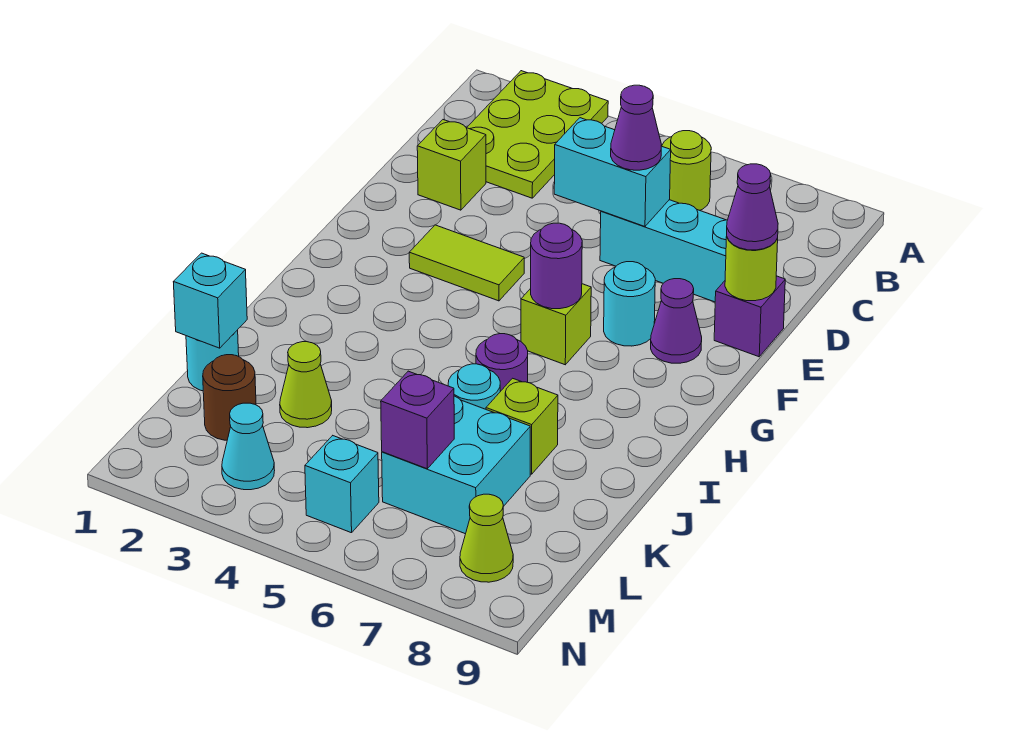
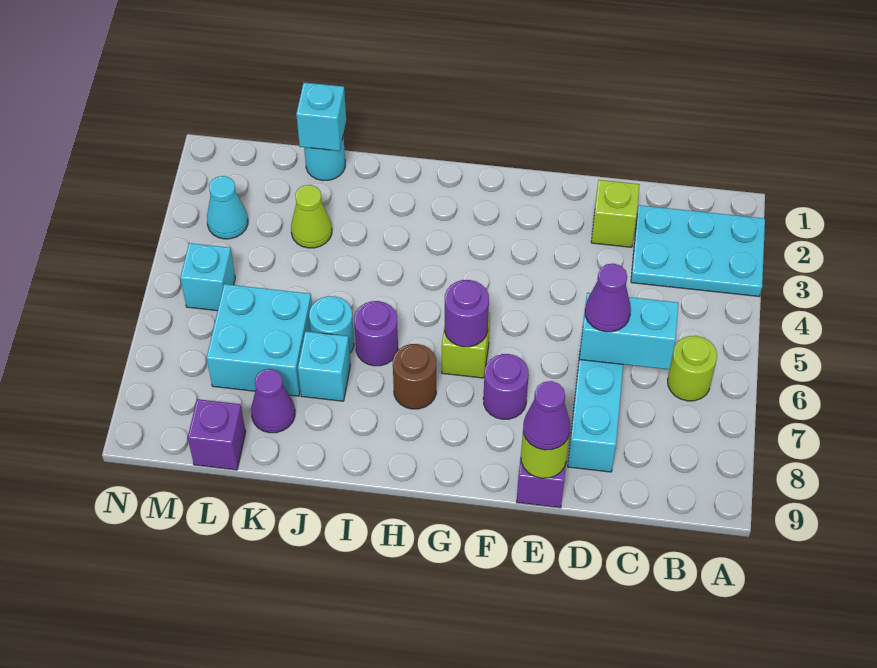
lime 2x3 plate [467,71,608,198] -> cyan 2x3 plate [631,205,765,296]
cyan 1x2 brick [554,118,671,226] -> cyan 1x2 brick turned to [579,293,678,370]
lime 1x2 tile [409,225,524,301] -> none
cyan 1x1 round brick [604,262,655,346] -> purple 1x1 round brick [483,354,529,419]
purple 1x1 cone [651,279,702,363] -> purple 1x1 cone moved to [251,369,295,433]
lime 1x1 brick [486,378,558,474] -> cyan 1x1 brick [298,331,350,401]
brown 1x1 round brick [203,355,256,440] -> brown 1x1 round brick moved to [393,344,436,409]
purple 1x1 brick [381,371,454,469] -> purple 1x1 brick moved to [188,399,246,470]
lime 1x1 cone [460,494,513,582] -> none

